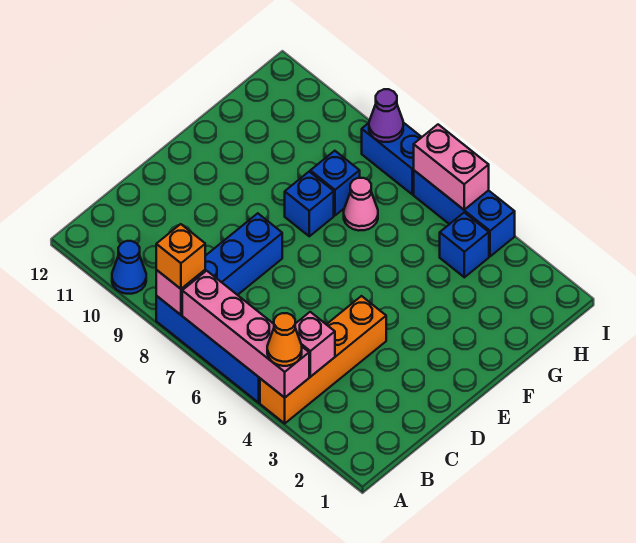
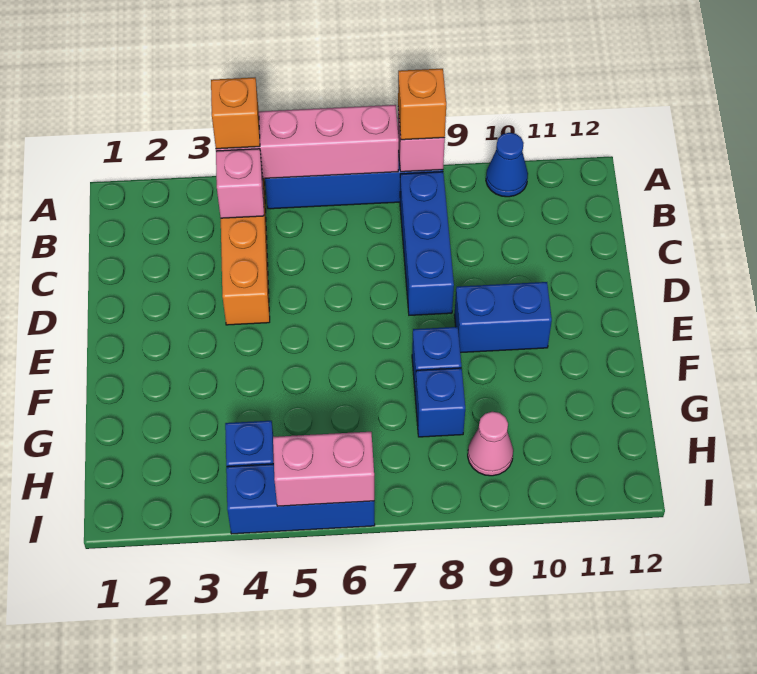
orange 1x1 cone [267,313,302,366] -> orange 1x1 brick [211,78,260,149]
pink 1x1 cone [344,178,378,231] -> pink 1x1 cone moved to [468,412,513,476]
blue 1x2 brick [362,123,422,194] -> blue 1x2 brick moved to [454,282,552,353]
purple 1x1 cone [369,89,403,142] -> none

